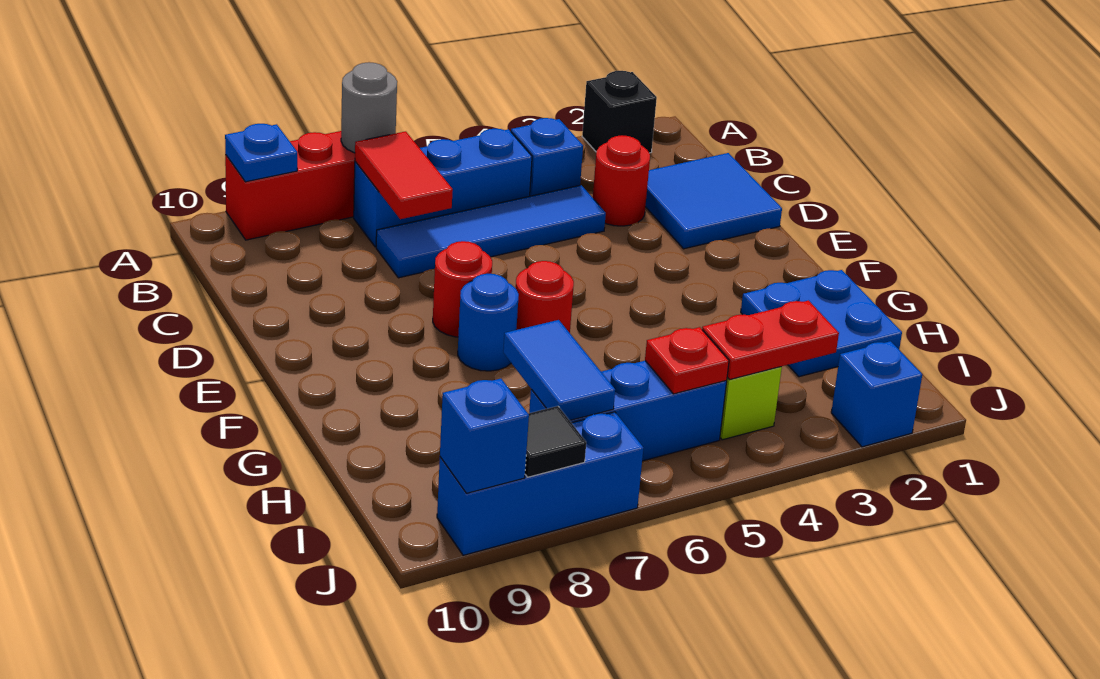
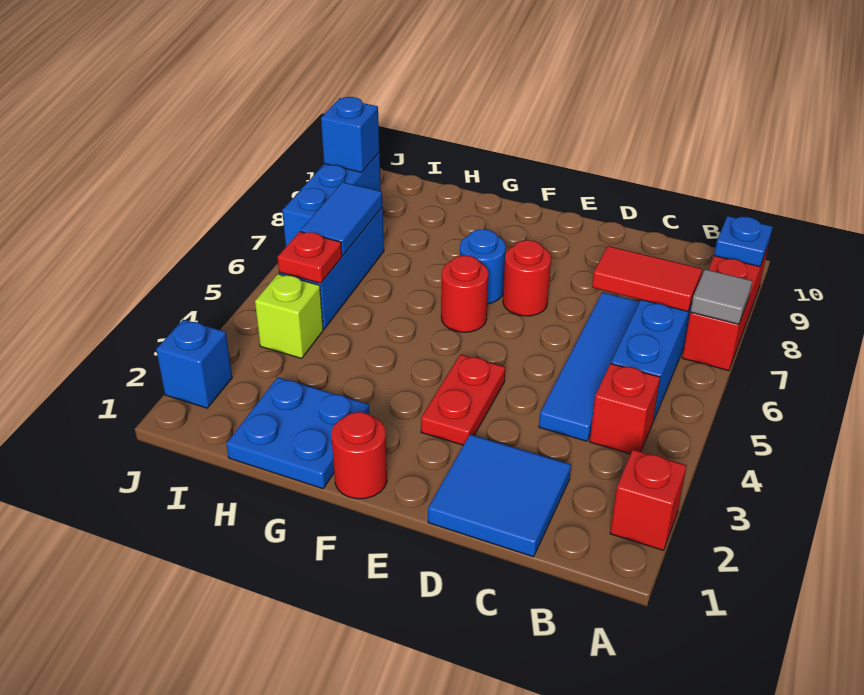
black 1x1 brick [582,71,657,153] -> red 1x1 brick [610,450,687,550]
grey 1x1 round brick [341,62,397,153] -> grey 1x1 tile [690,269,752,324]
blue 1x1 brick [511,118,583,196] -> red 1x1 brick [590,364,660,454]
red 1x1 round brick [593,135,650,226] -> red 1x1 round brick moved to [332,412,387,499]
blue 1x2 tile [503,320,615,420] -> blue 1x2 tile turned to [301,182,382,256]
red 1x2 plate [702,301,839,380] -> red 1x2 plate moved to [421,354,505,445]
black 1x1 tile [525,406,586,477] -> none

